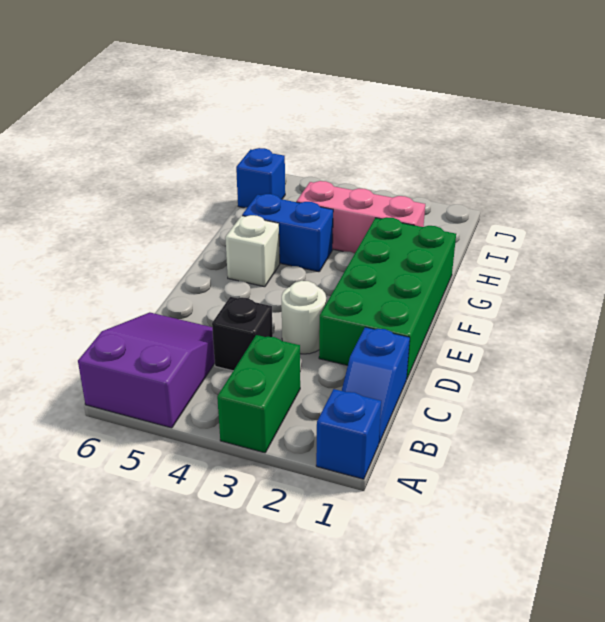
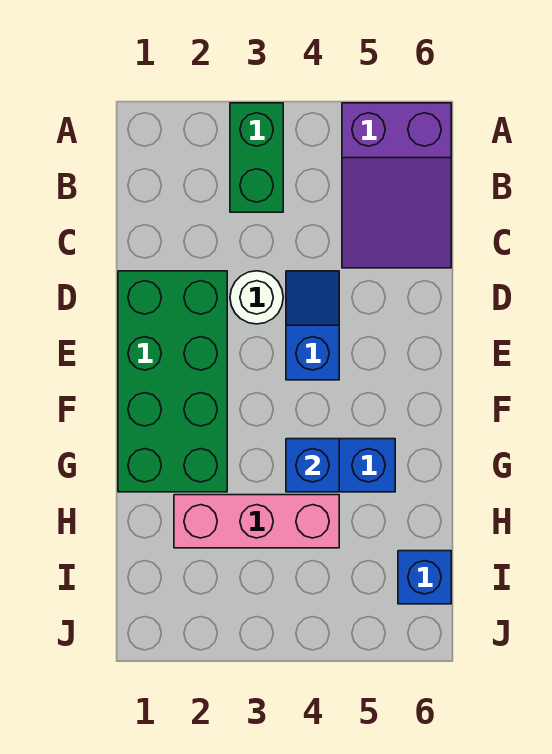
blue 1x1 brick [316,389,381,479] -> blue 1x1 brick moved to [286,439,339,492]
blue 1x2 slope [342,327,410,443] -> blue 1x2 slope moved to [286,271,339,380]
black 1x1 brick [212,297,273,371] -> none
white 1x1 brick [225,215,280,287] -> none

